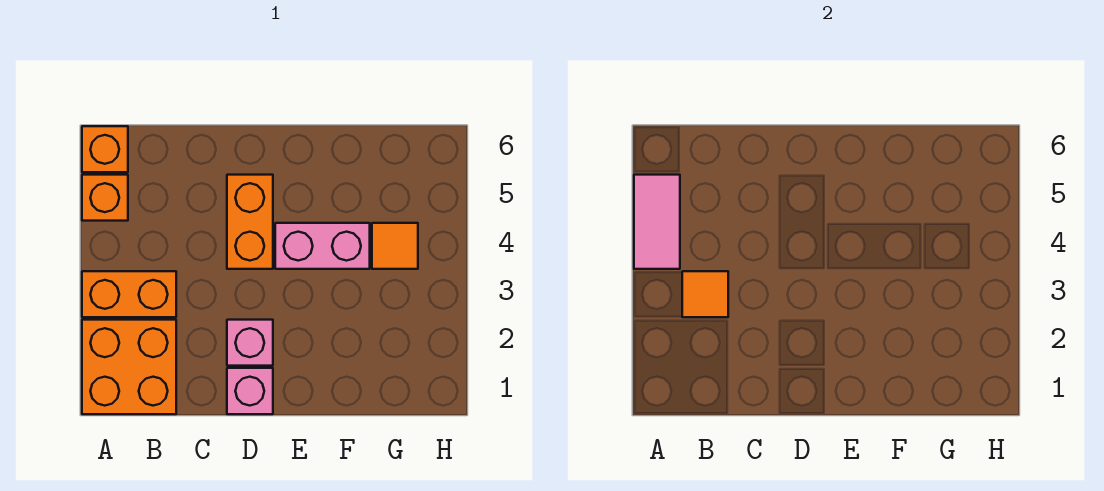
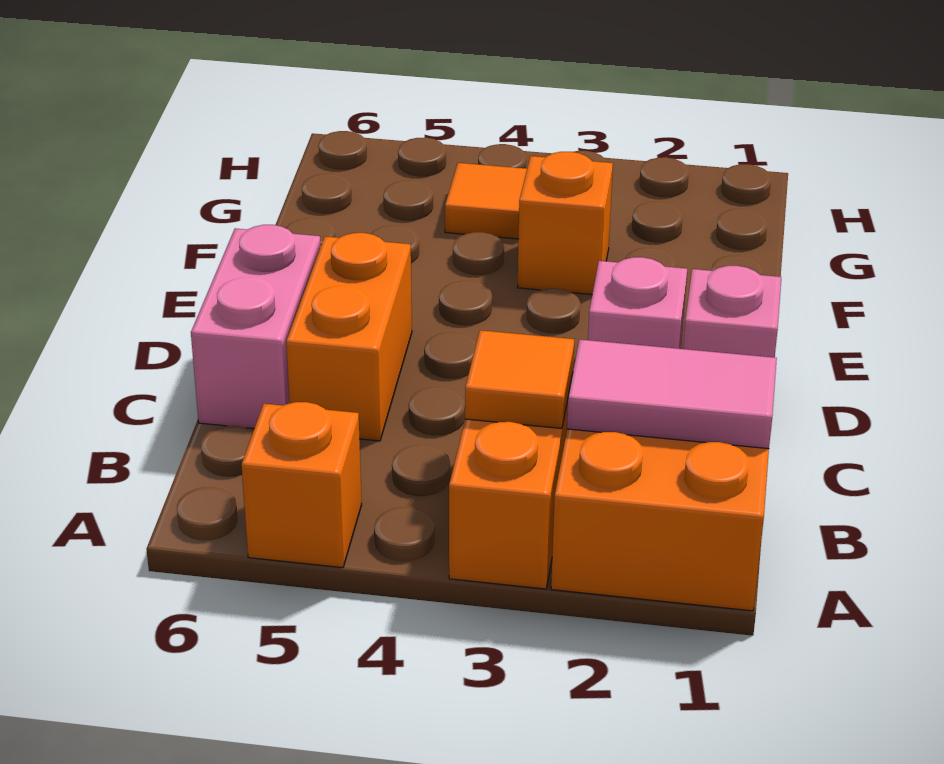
pink 1x2 tile [634,175,680,269] -> pink 1x2 tile moved to [567,340,777,449]
orange 1x1 brick [82,126,128,172] -> orange 1x1 brick moved to [517,152,613,295]
orange 1x2 brick [227,175,273,269] -> orange 1x2 brick turned to [286,233,412,441]
pink 1x2 brick [275,223,370,269] -> pink 1x2 brick moved to [191,225,321,429]

